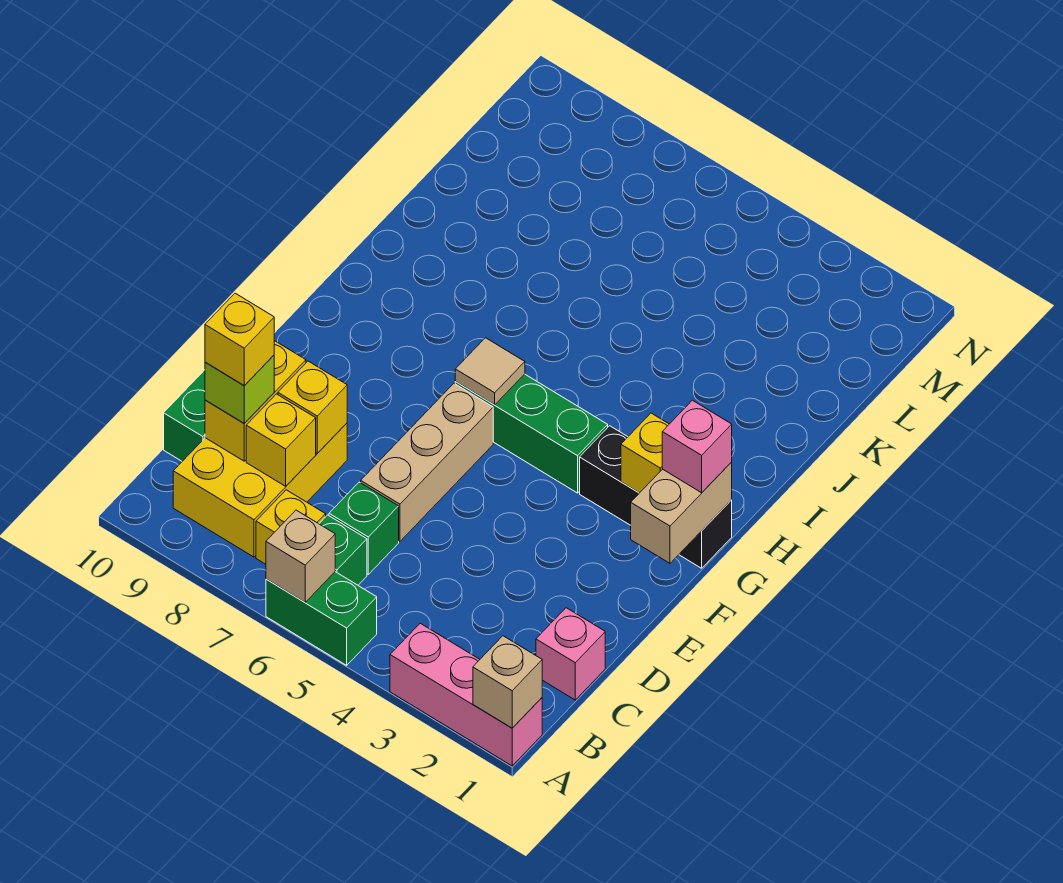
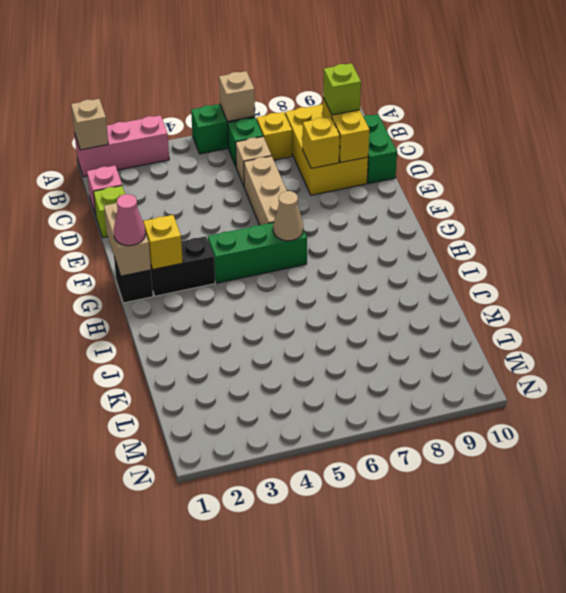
green 1x1 brick [329,482,399,574] -> tan 1x1 brick [236,137,271,186]
yellow 1x1 brick [246,394,316,486] -> none
yellow 1x1 brick [205,293,274,386] -> none
none -> lime 1x1 brick [93,186,125,238]
pink 1x1 brick [662,400,732,493] -> pink 1x1 cone [114,194,145,246]
tan 1x1 tile [455,338,525,405] -> tan 1x1 cone [273,191,303,241]

